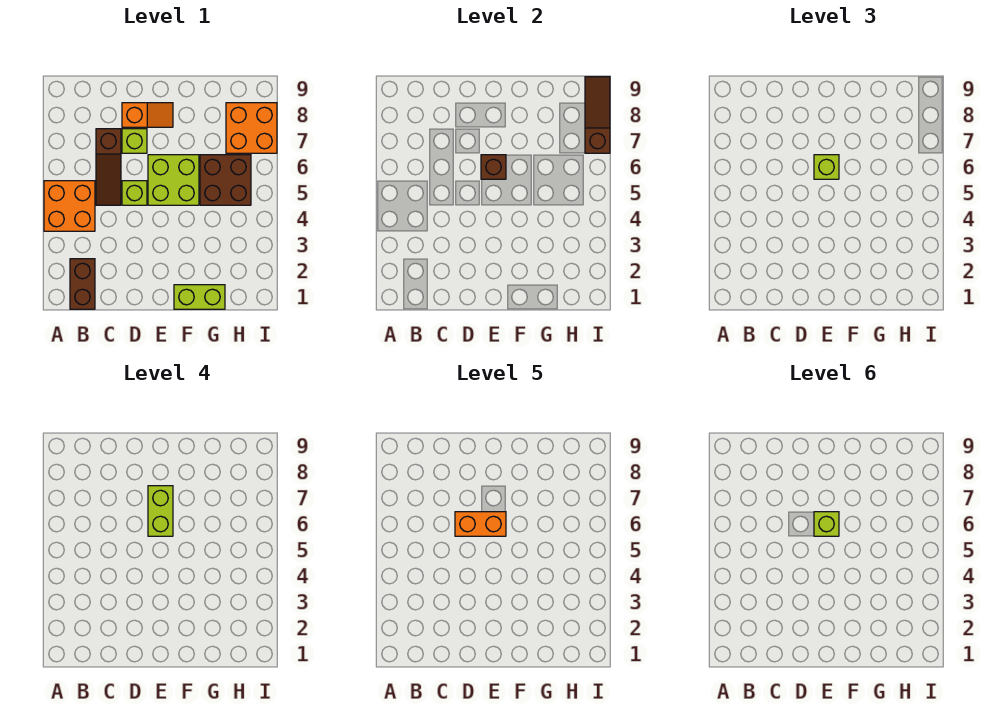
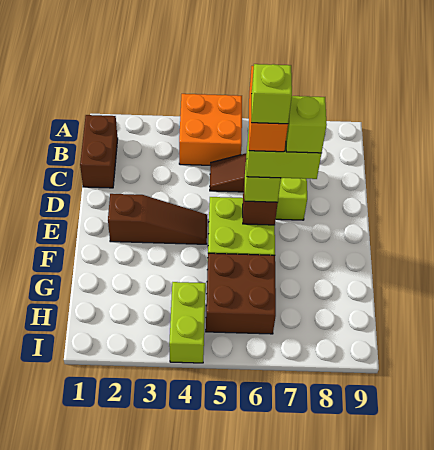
brown 1x2 brick [70,259,95,309] -> brown 1x2 brick turned to [80,115,118,188]
lime 1x1 brick [122,181,147,205] -> lime 1x1 brick moved to [286,96,327,153]
orange 1x2 slope [122,103,173,127] -> none
lime 1x2 brick [174,285,225,309] -> lime 1x2 brick moved to [169,282,206,363]
orange 2x2 brick [226,103,277,153] -> none
brown 1x3 slope [585,77,610,153] -> brown 1x3 slope moved to [108,194,207,244]

